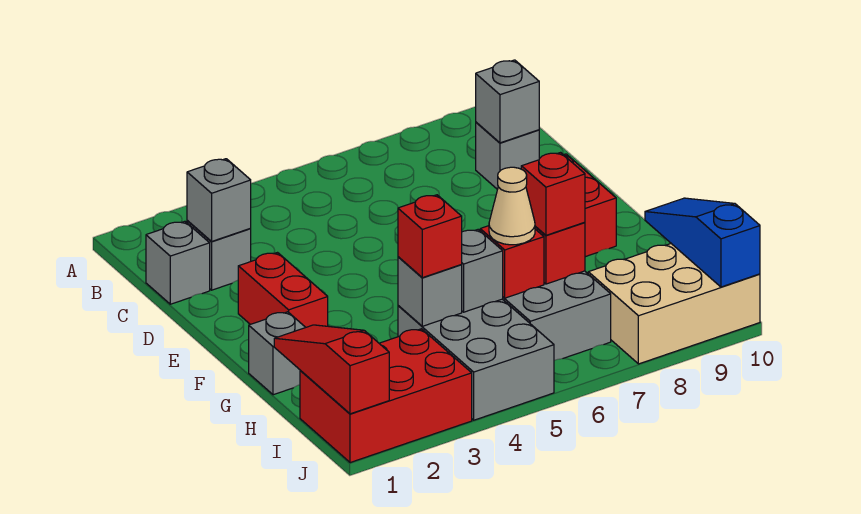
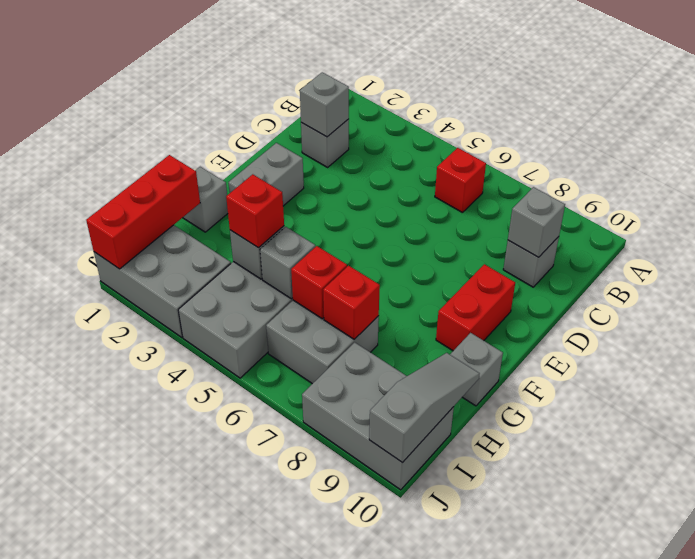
grey 1x1 brick [146,221,210,304] -> grey 1x1 brick moved to [450,333,503,406]
red 1x2 brick [238,253,328,327] -> grey 1x2 brick [229,143,304,206]
red 1x3 slope [274,325,389,414] -> red 1x3 brick [86,155,200,269]
tan 1x1 cone [489,167,535,245] -> none
red 1x1 brick [521,152,585,235] -> red 1x1 brick moved to [435,148,486,213]
blue 1x3 slope [645,198,760,287] -> grey 1x3 slope [369,353,479,463]
red 2x3 brick [300,329,472,463] -> grey 2x3 brick [94,225,231,337]
tan 2x3 brick [588,244,760,364] -> grey 2x3 brick [302,342,454,490]

